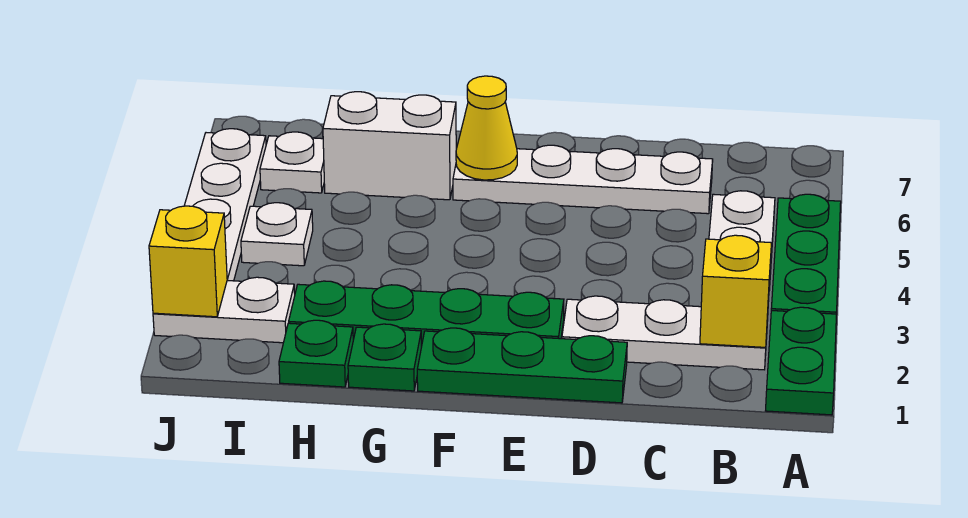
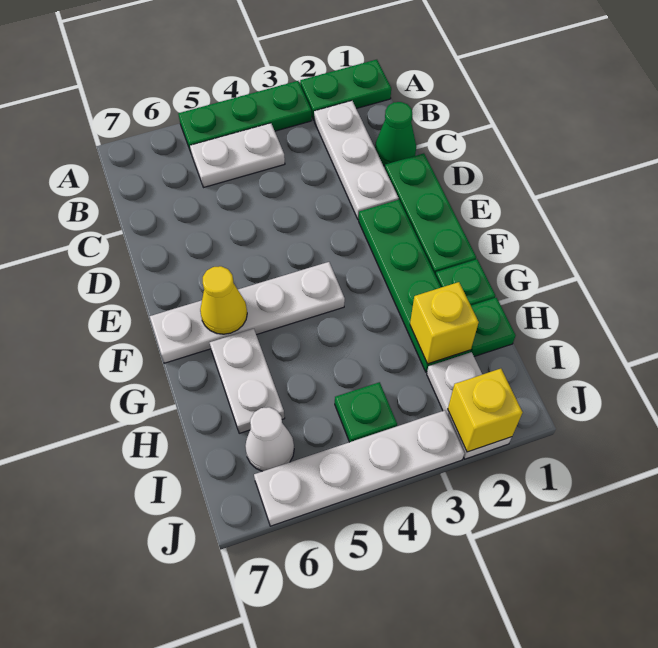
yellow 1x1 brick [700,235,771,347] -> yellow 1x1 brick moved to [410,282,479,364]
none -> green 1x1 cone [375,102,416,166]
white 1x4 plate [453,145,713,214] -> white 1x4 plate turned to [150,262,345,363]
white 1x2 brick [323,92,456,200] -> white 1x2 plate [210,329,285,433]
white 1x1 plate [241,203,313,266] -> green 1x1 plate [335,382,397,442]
white 1x1 plate [260,132,324,193] -> white 1x1 cone [245,407,294,471]

